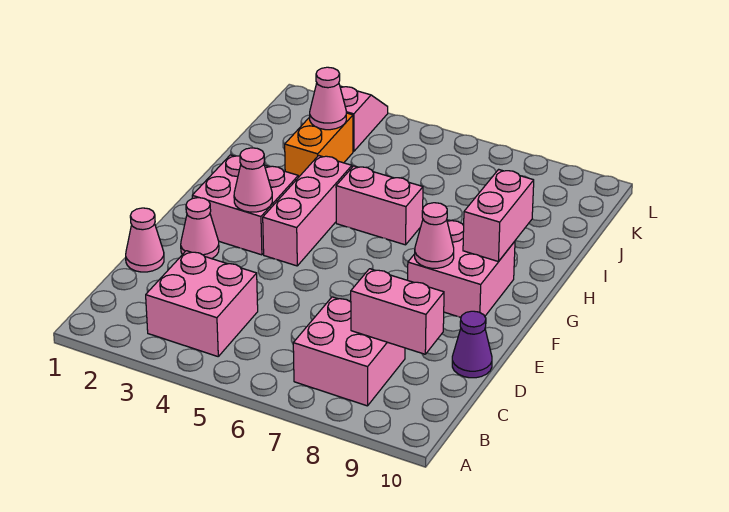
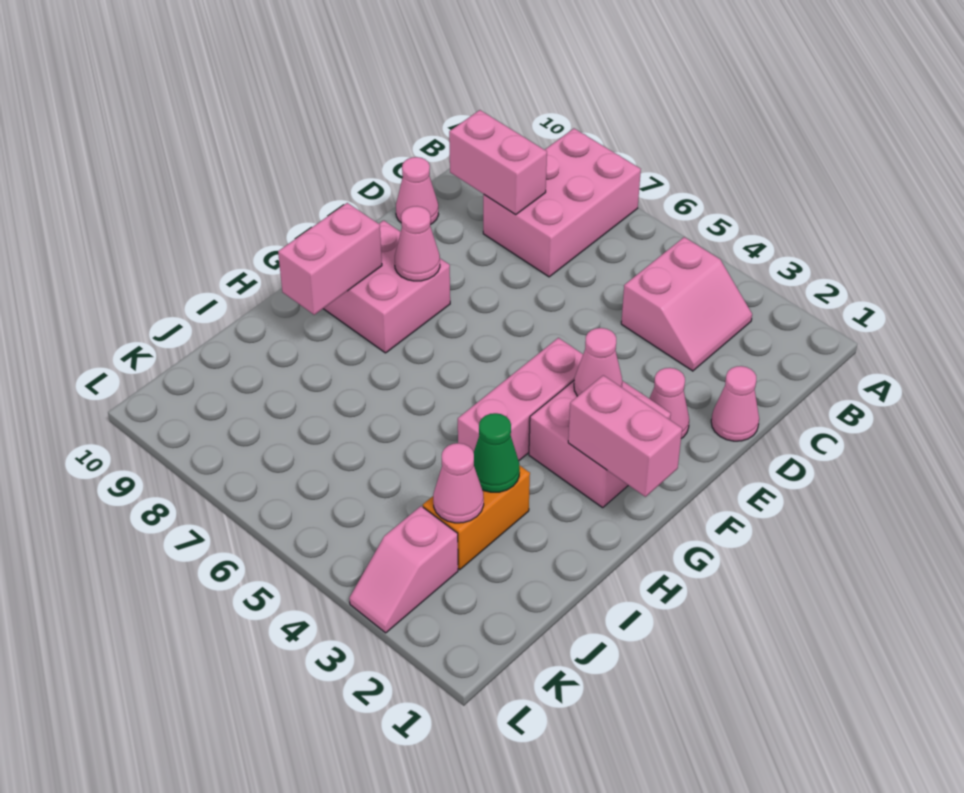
pink 2x2 brick [146,251,258,356] -> pink 2x2 slope [621,237,752,371]
pink 2x2 brick [293,297,405,406] -> pink 2x3 brick [483,129,641,277]
purple 1x1 cone [452,311,492,378] -> pink 1x1 cone [396,157,439,225]
pink 1x2 brick [336,166,423,245] -> pink 1x2 brick moved to [568,375,682,497]
none -> green 1x1 cone [474,413,520,492]

